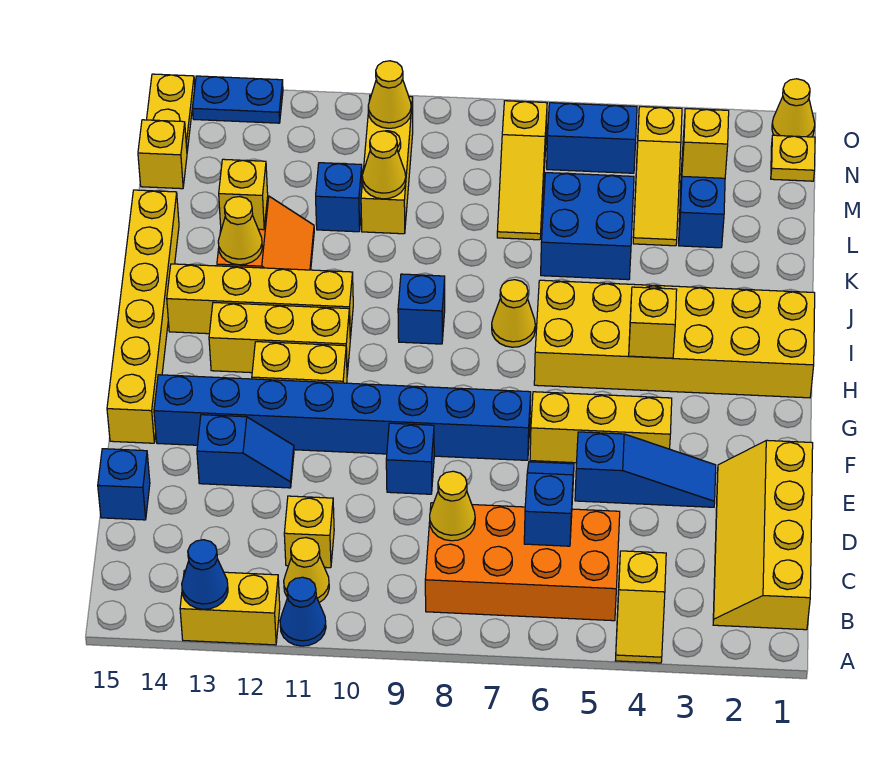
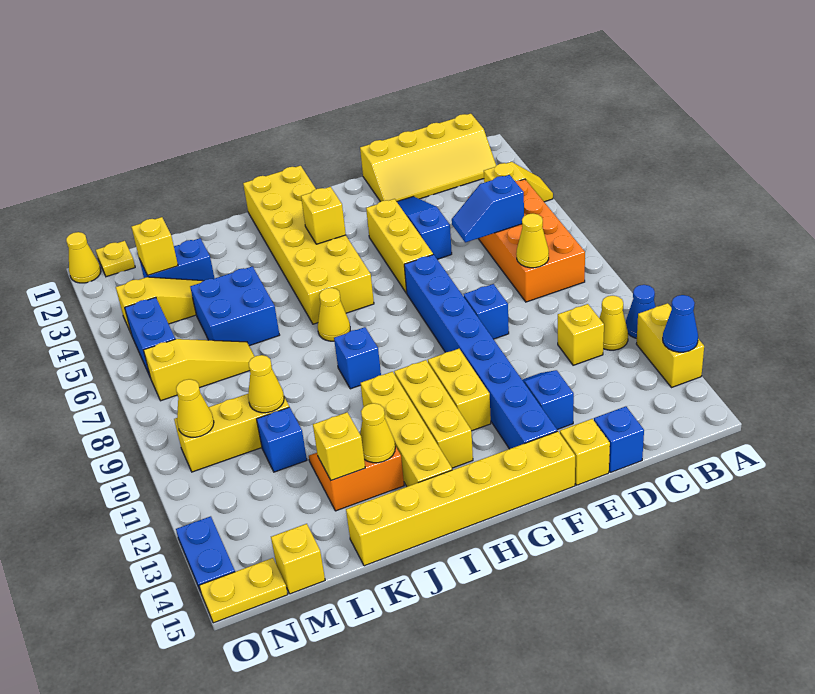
none -> yellow 1x1 brick [560,419,610,485]

